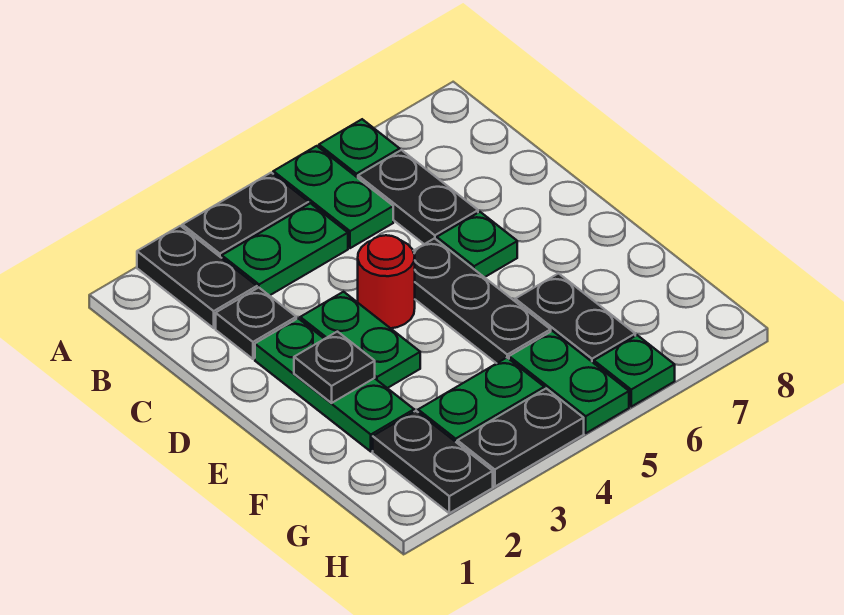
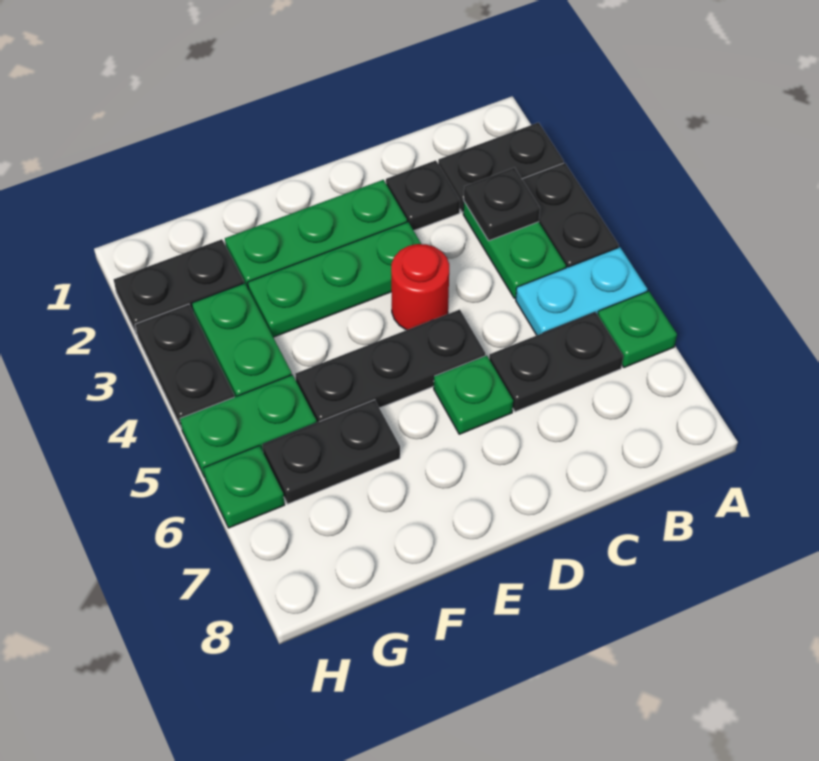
green 1x2 plate [273,146,393,248] -> cyan 1x2 plate [516,247,647,335]
green 1x2 plate [300,292,420,388] -> green 1x3 plate [248,222,421,337]
black 1x1 plate [294,332,375,403] -> black 1x1 plate moved to [464,168,540,241]

